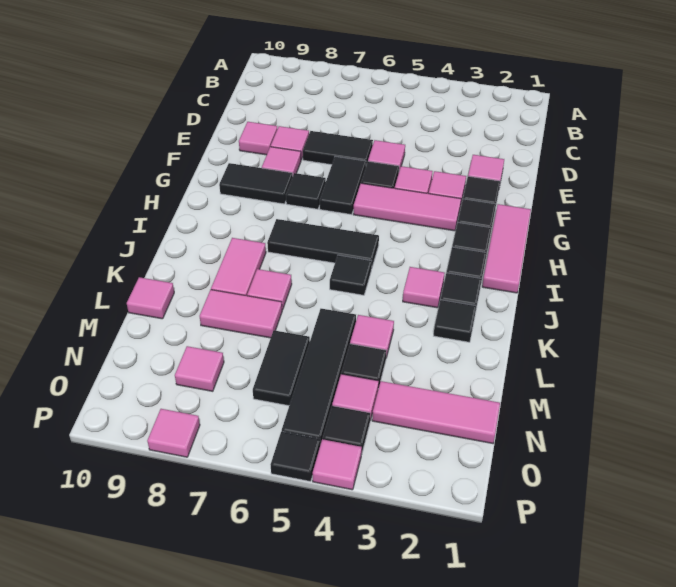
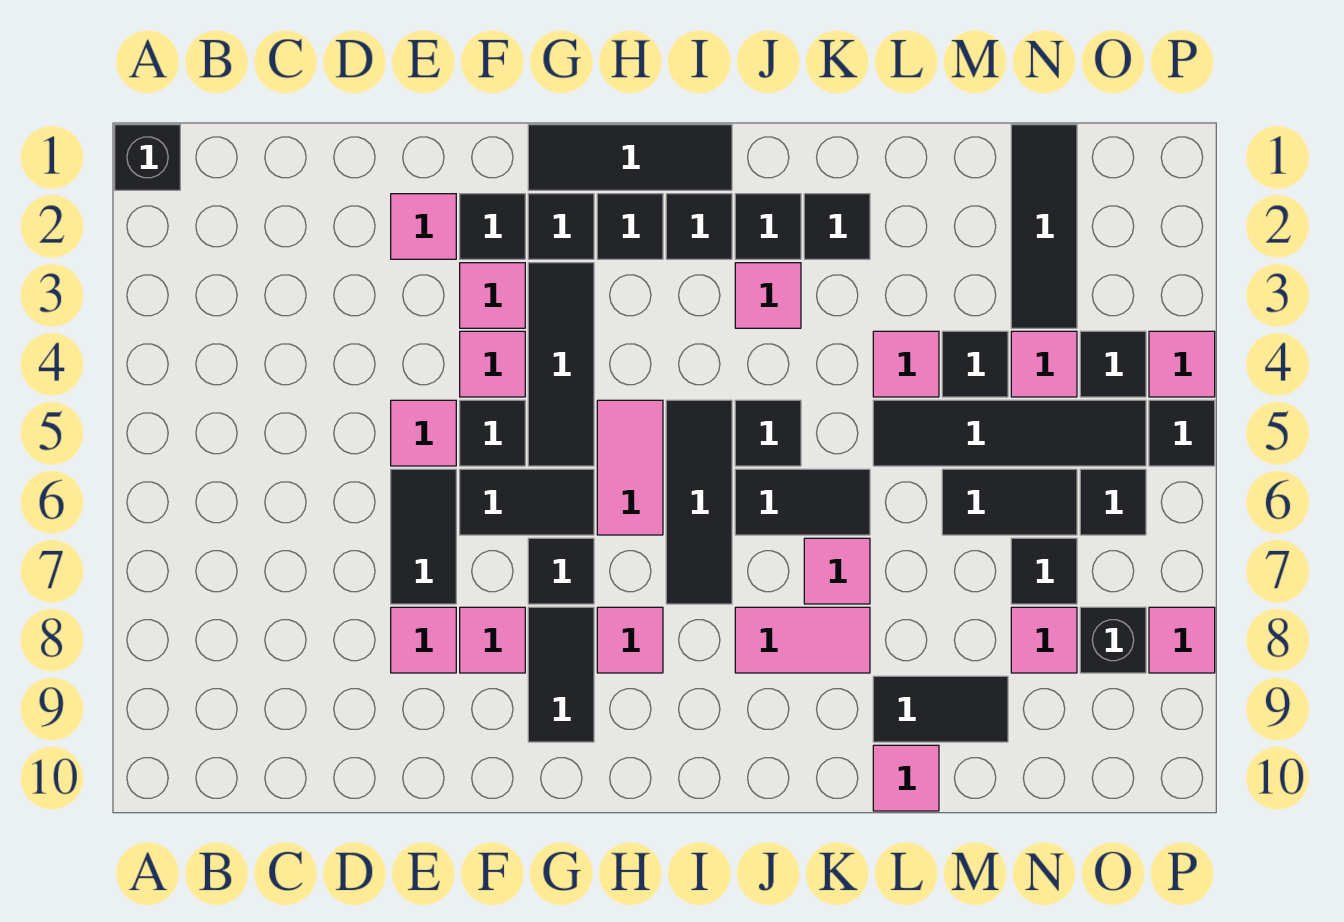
none -> black 1x1 brick [115,125,180,190]
pink 1x1 tile [239,122,277,155] -> pink 1x1 tile moved to [597,607,663,673]
pink 1x3 tile [482,204,531,293] -> black 1x3 tile [528,125,732,190]
pink 1x3 tile [353,183,461,231] -> black 1x3 tile [528,263,594,466]
none -> black 1x2 tile [735,469,870,535]
pink 1x2 tile [200,290,282,338] -> pink 1x2 tile moved to [597,400,663,535]
none -> black 1x2 tile [873,676,1008,742]
pink 1x3 tile [372,381,500,444] -> black 1x3 tile [1011,125,1077,328]
none -> black 1x1 tile [1011,538,1077,604]
none -> black 1x1 tile [1080,469,1146,535]
none -> black 1x1 brick [1080,607,1146,673]

